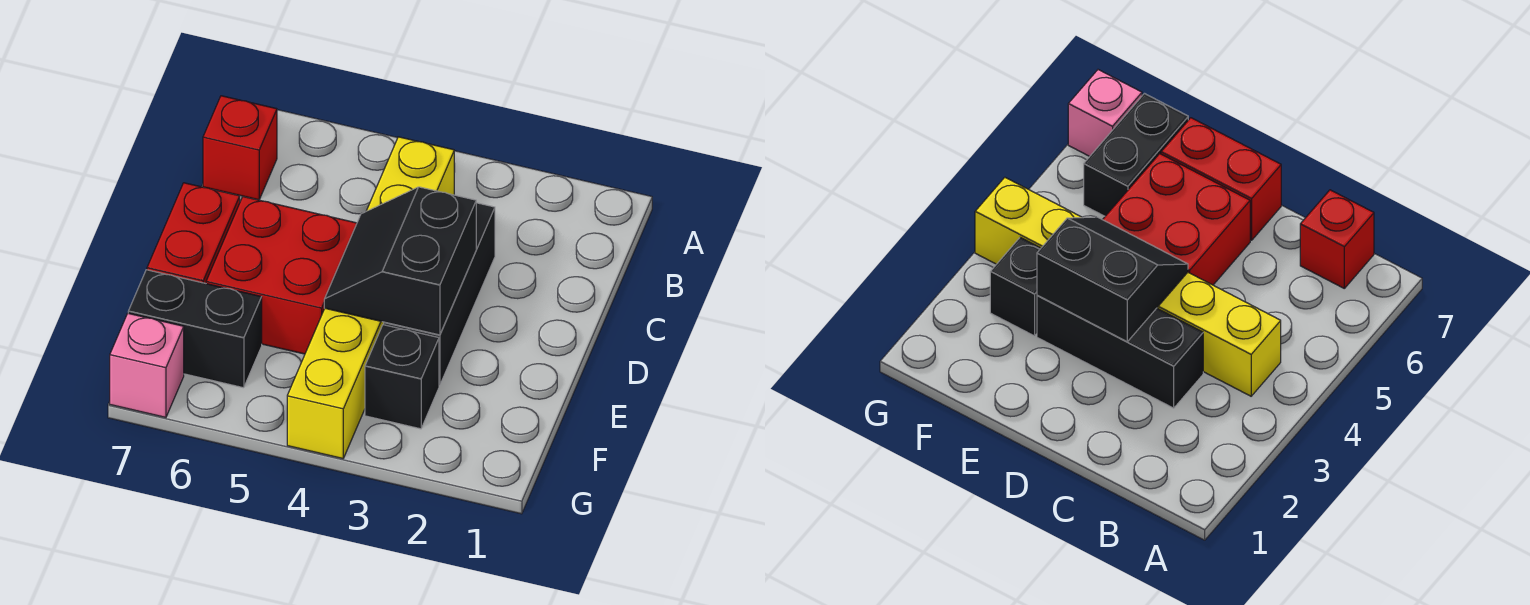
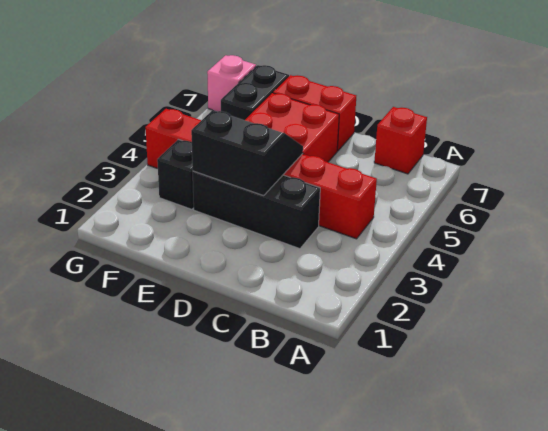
yellow 1x6 brick [287,137,454,459] -> red 1x6 brick [145,109,377,239]

